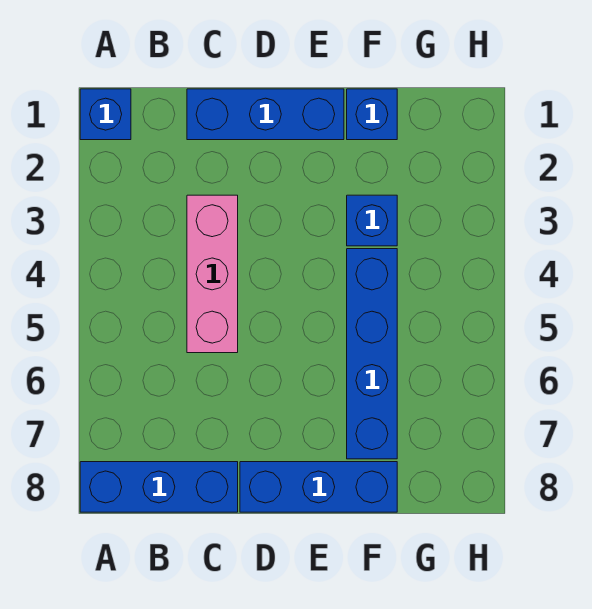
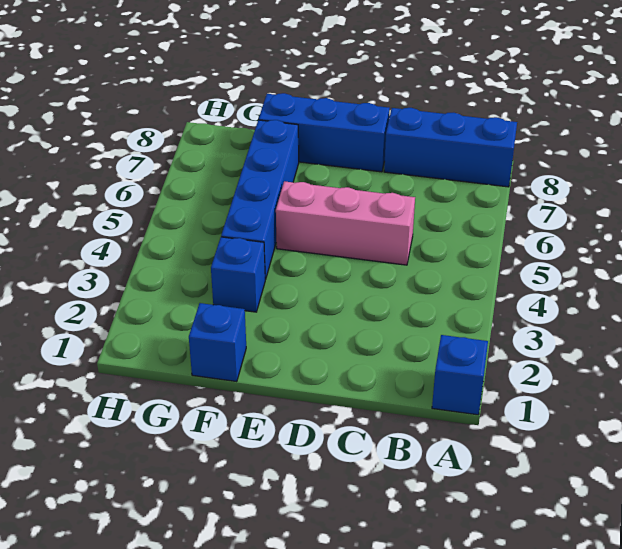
blue 1x3 brick [187,89,344,140] -> none
pink 1x3 brick [187,195,238,353] -> pink 1x3 brick turned to [276,181,415,265]

